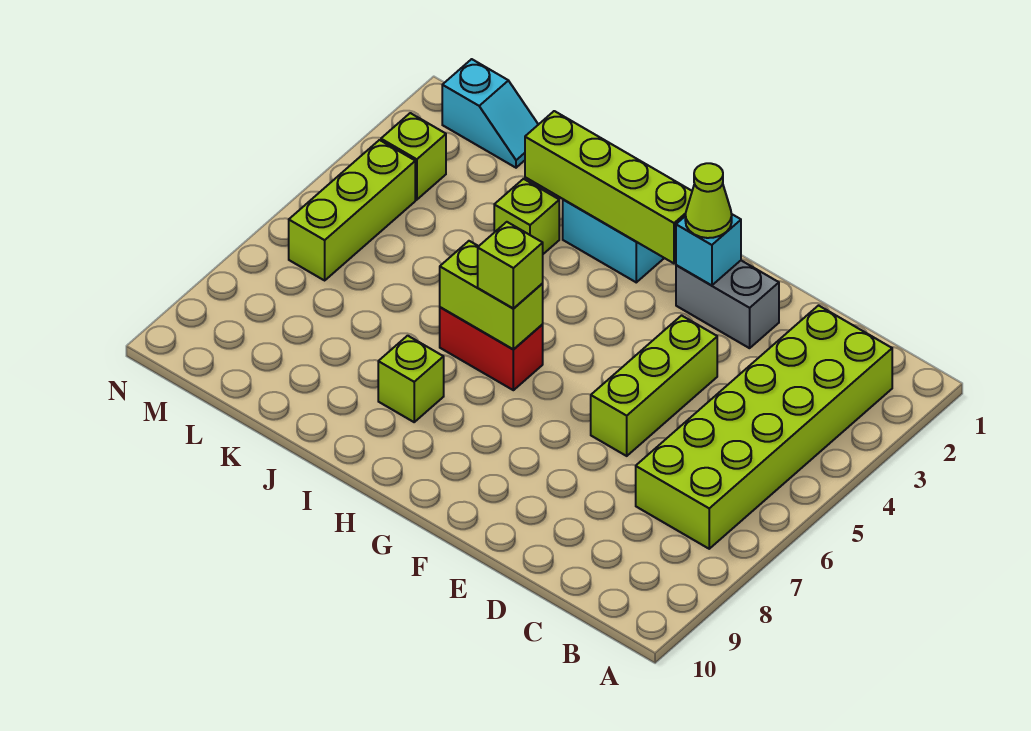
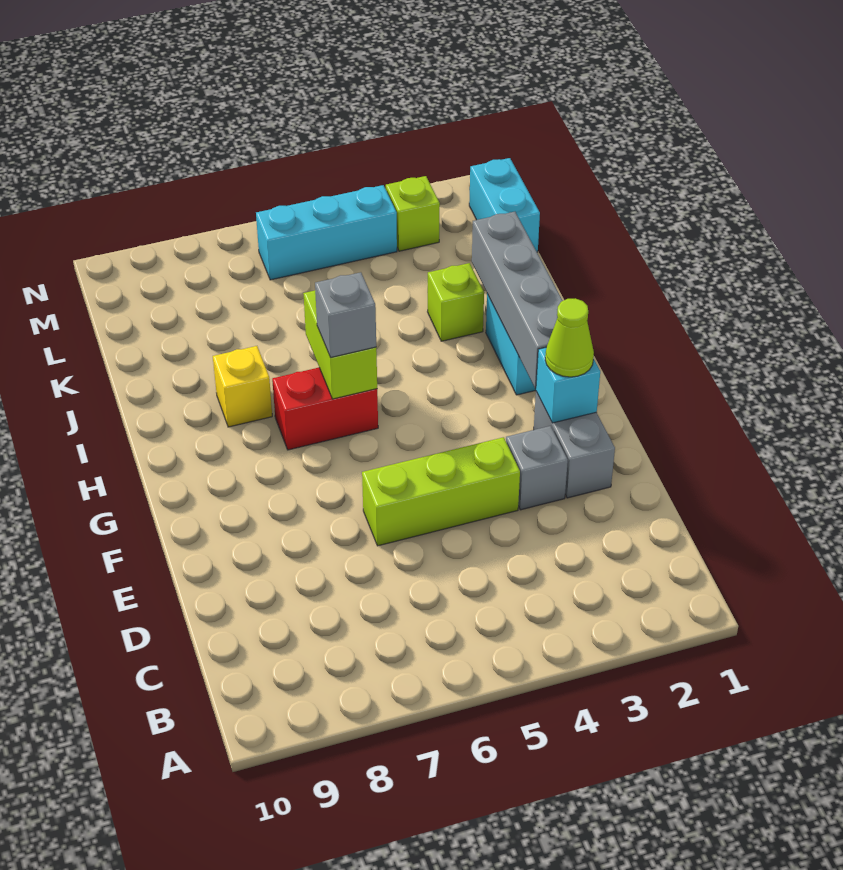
lime 2x6 brick [636,306,892,549] -> none
none -> grey 1x1 brick [506,426,568,510]
lime 1x4 brick [525,111,692,263] -> grey 1x4 brick [472,212,563,389]
red 1x2 brick [440,307,543,390] -> red 1x2 brick turned to [272,368,378,450]
lime 1x1 brick [478,222,543,309] -> grey 1x1 brick [315,272,376,358]
lime 1x1 brick [378,336,444,422] -> yellow 1x1 brick [213,346,272,427]
cyan 1x2 slope [442,59,538,168] -> cyan 1x2 brick [469,158,540,252]
lime 1x3 brick [289,140,415,280] -> cyan 1x3 brick [256,185,397,280]

